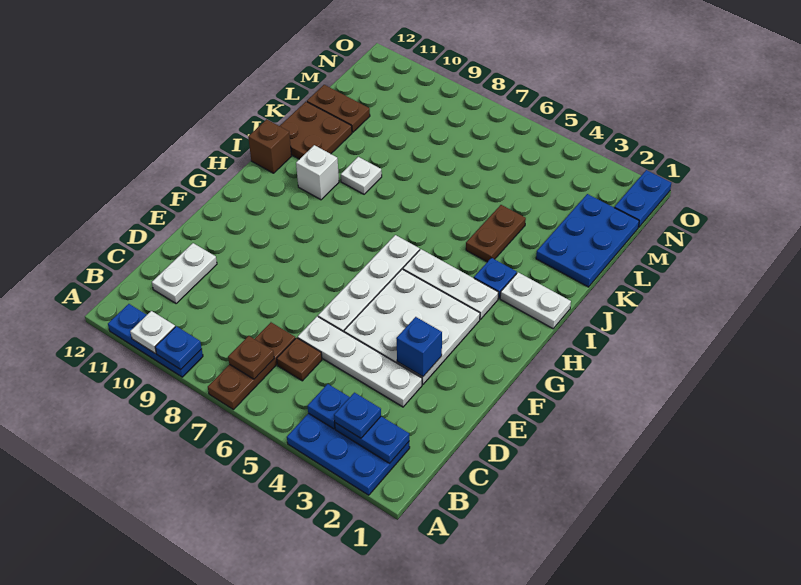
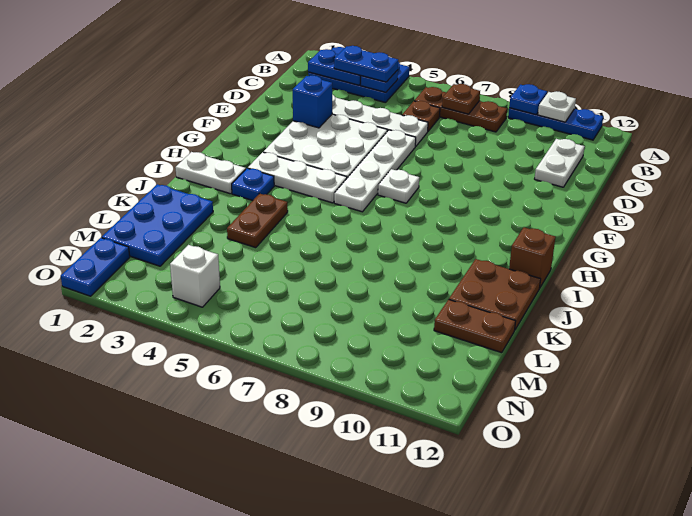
brown 1x3 plate [208,322,296,410] -> brown 1x3 plate turned to [414,87,507,132]
blue 1x1 plate [334,393,381,438] -> blue 1x2 plate [334,46,398,82]
white 1x1 brick [296,145,339,200] -> white 1x1 brick moved to [170,245,220,307]
white 1x1 plate [341,157,382,194] -> white 1x1 plate moved to [378,169,419,203]

